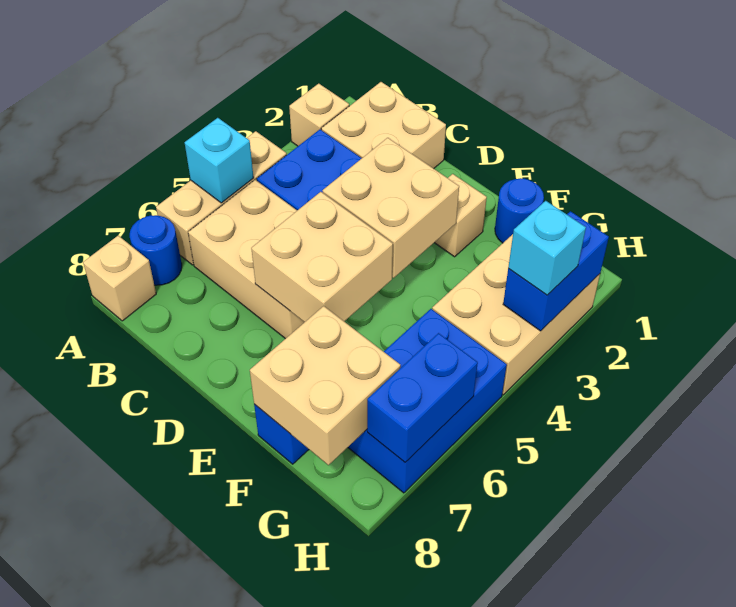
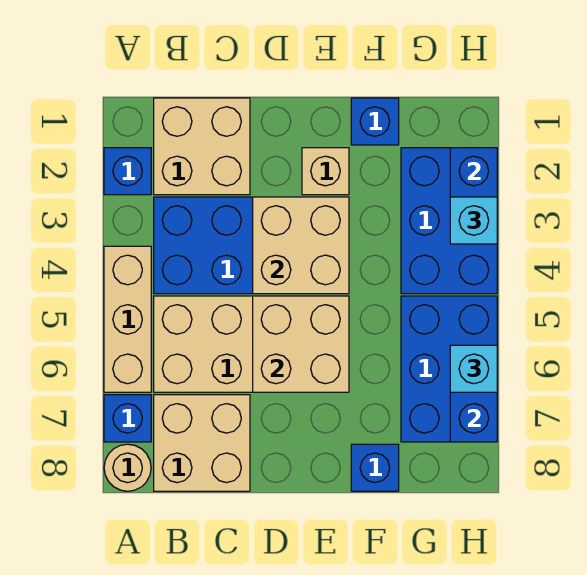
tan 1x1 brick [289,84,349,146] -> blue 1x1 brick [104,148,151,195]
cyan 1x1 brick [185,118,254,203] -> cyan 1x1 brick moved to [450,345,497,392]
blue 1x1 round brick [130,215,182,285] -> blue 1x1 brick [104,395,151,442]
tan 1x1 brick [83,236,156,321] -> tan 1x1 round brick [104,444,151,491]
blue 1x1 round brick [495,178,544,243] -> blue 1x1 brick [351,98,399,145]
tan 2x2 brick [250,306,401,465] -> tan 2x2 brick moved to [154,395,250,491]
tan 2x3 brick [432,234,600,395] -> blue 2x3 brick [401,148,497,294]

